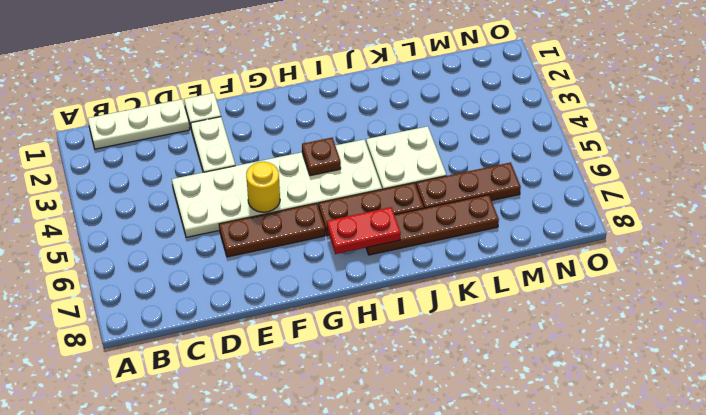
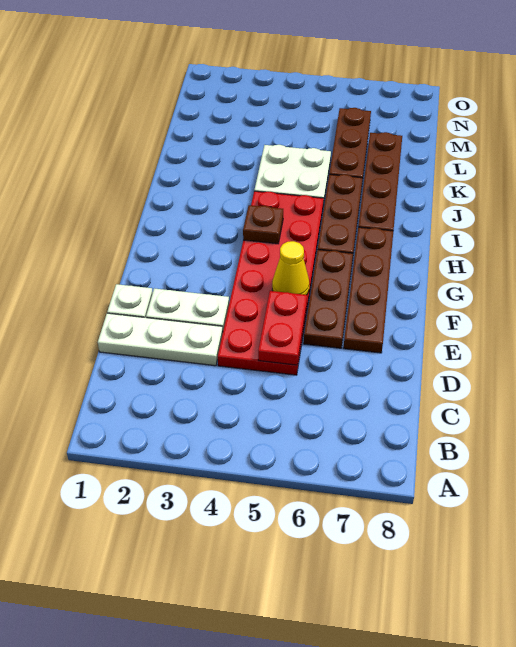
white 1x3 plate [88,99,190,149] -> white 1x3 plate turned to [98,313,223,366]
white 2x6 plate [172,139,382,237] -> red 2x6 plate [218,191,324,375]
none -> brown 1x4 plate [344,227,393,353]
yellow 1x1 round brick [246,162,280,212] -> yellow 1x1 cone [272,241,309,295]
red 1x2 plate [327,207,401,254] -> red 1x2 plate moved to [258,291,307,365]

